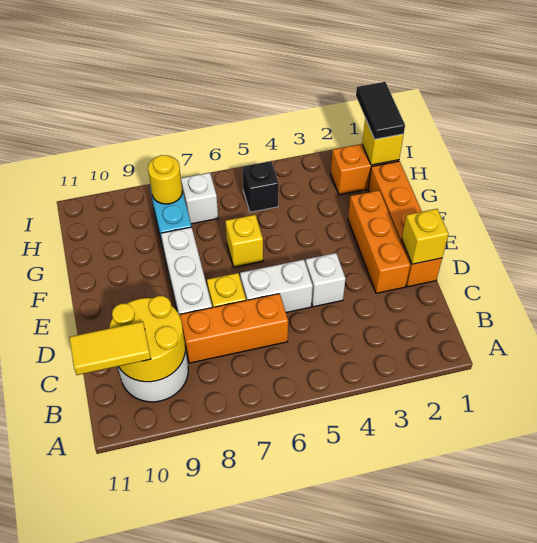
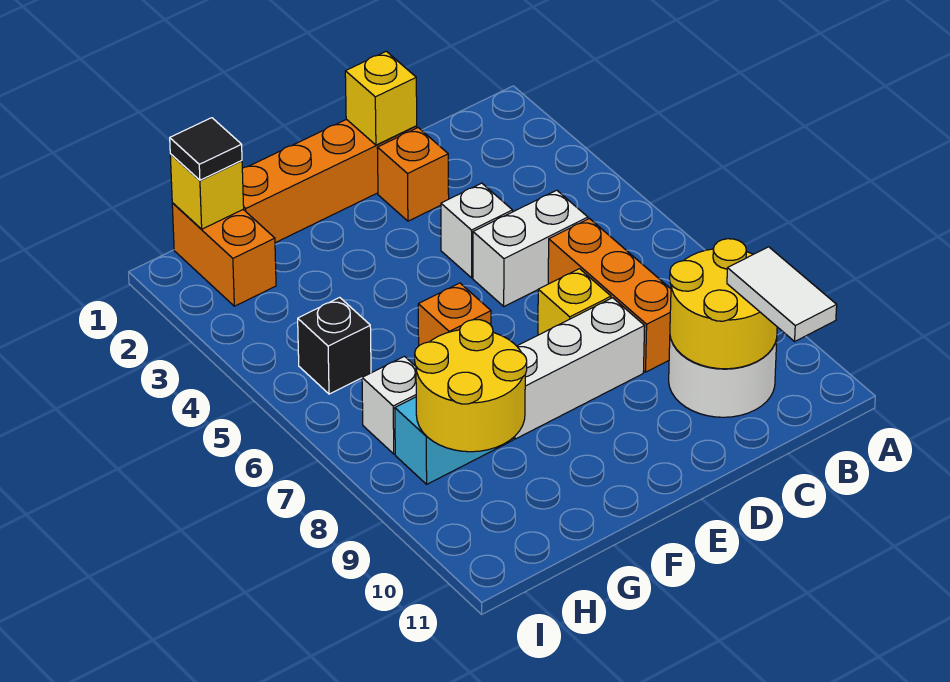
yellow 1x2 tile [69,322,151,375] -> white 1x2 tile [727,247,837,341]
orange 1x3 brick [348,190,410,293] -> orange 1x1 brick [377,128,449,221]
white 1x2 brick [240,260,313,312] -> white 1x2 brick turned to [473,190,588,306]
yellow 1x1 brick [225,215,263,267] -> orange 1x1 brick [418,283,491,345]
black 1x2 tile [356,82,405,139] -> black 1x1 tile [170,118,242,180]
yellow 1x1 round brick [148,155,182,204] -> yellow 2x2 round brick [415,320,527,452]

